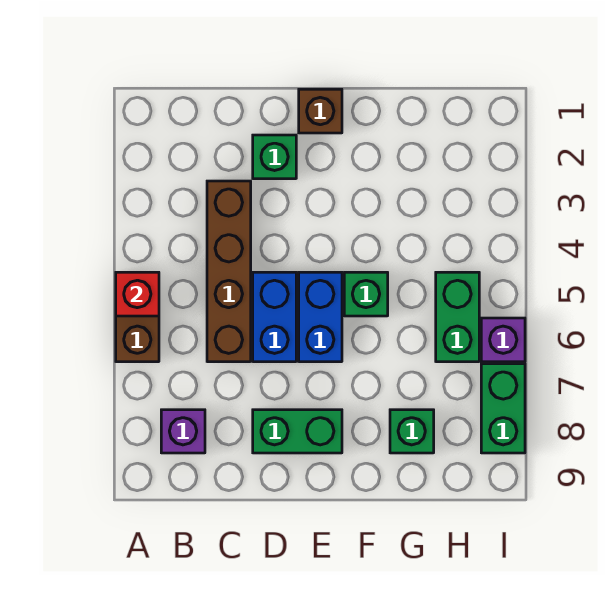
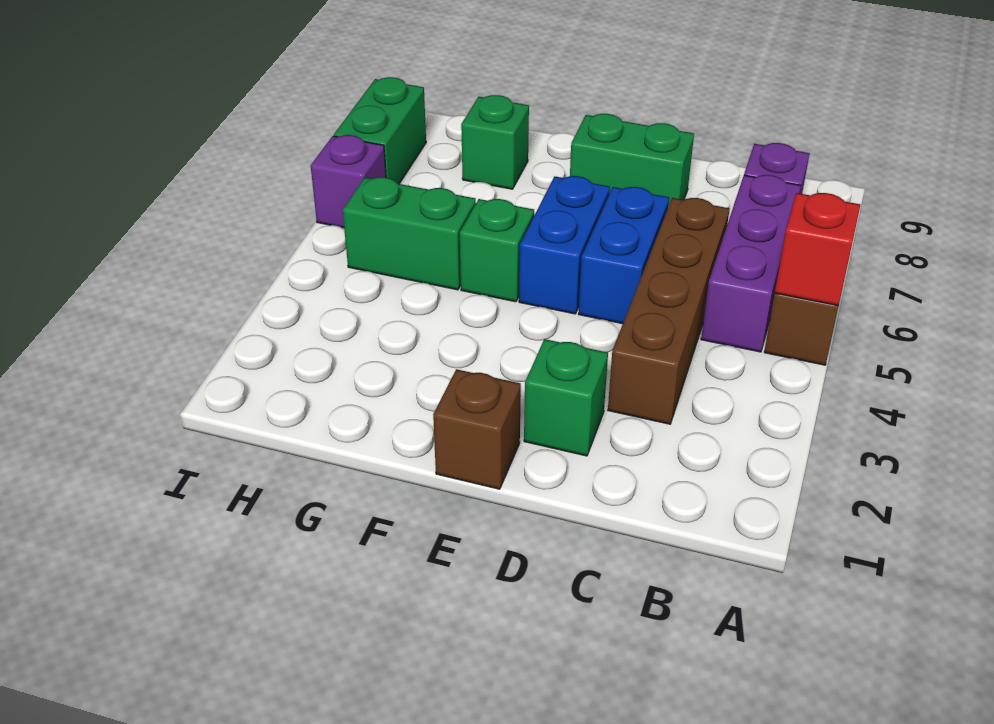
none -> purple 1x3 brick [701,175,801,352]
green 1x2 brick [436,272,479,362] -> green 1x2 brick turned to [343,177,476,290]

